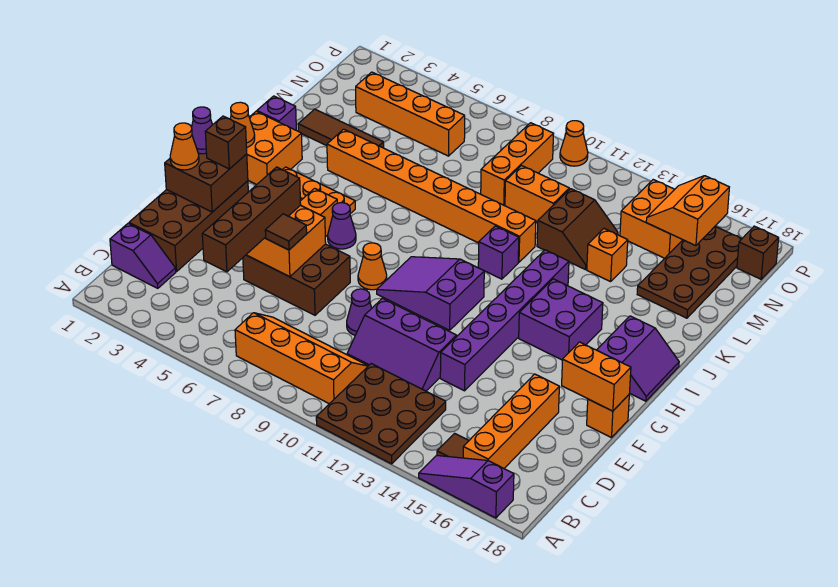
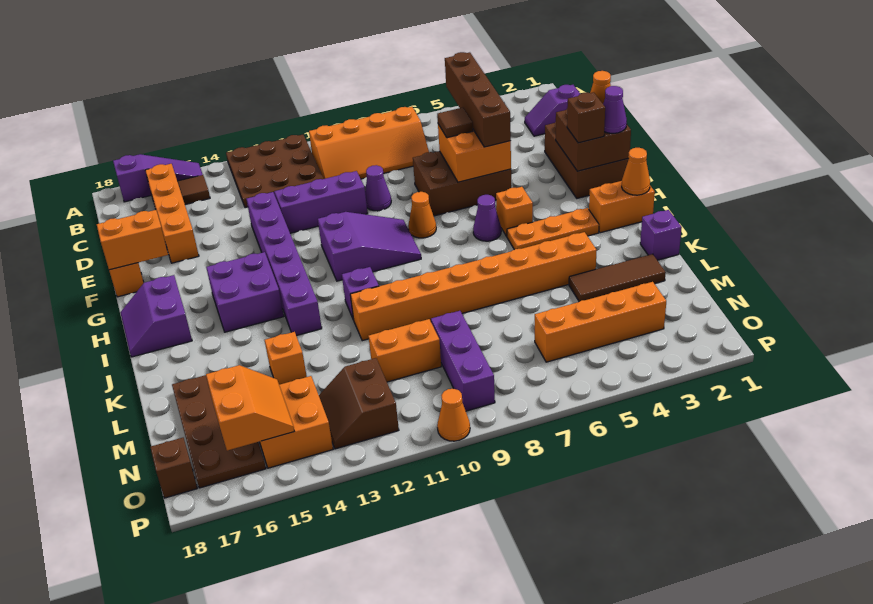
brown 2x4 brick [129,181,248,272] -> brown 2x3 brick [545,122,629,198]
orange 2x2 brick [247,111,302,185] -> orange 1x2 brick [589,181,655,233]
brown 2x2 slope [537,189,618,270] -> brown 2x2 slope moved to [319,358,399,449]
orange 1x3 brick [481,123,553,206] -> purple 1x3 brick [431,311,495,411]

